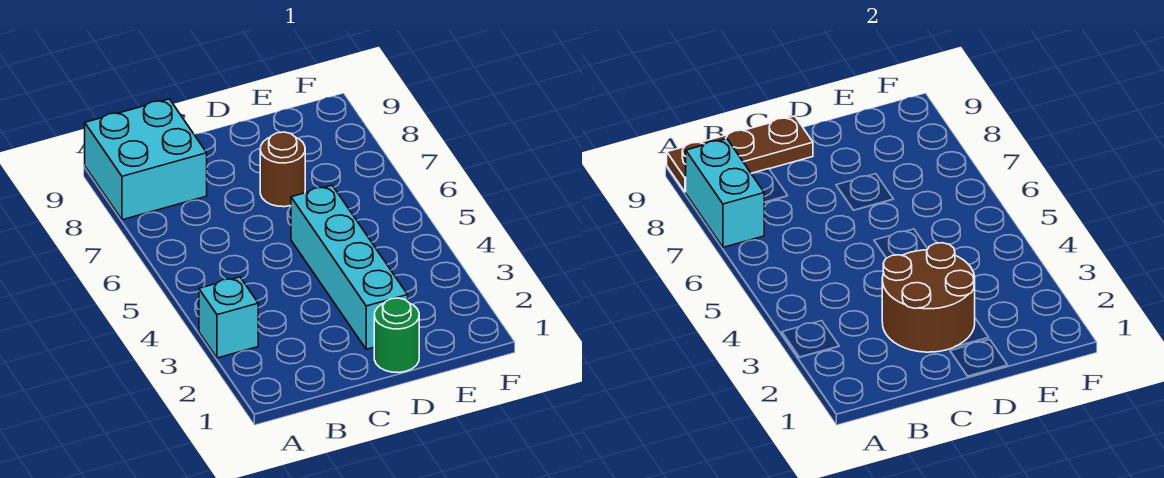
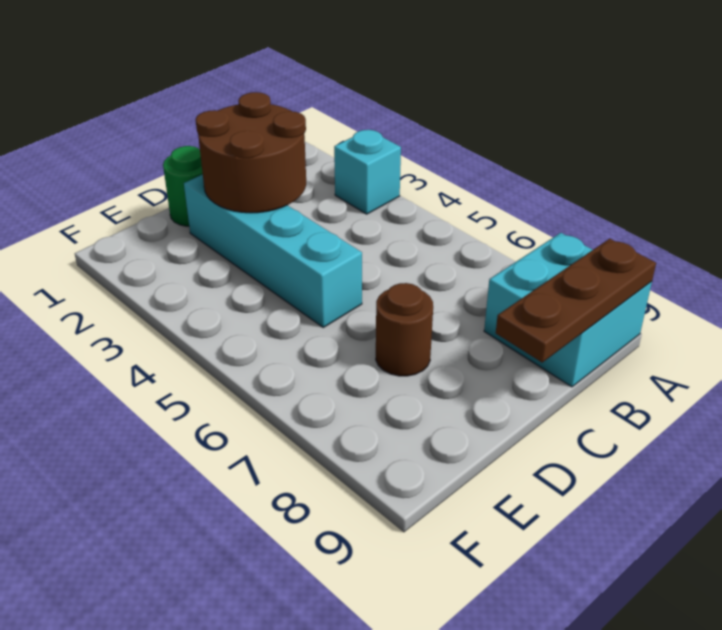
cyan 1x2 brick [686,139,764,247] -> none

